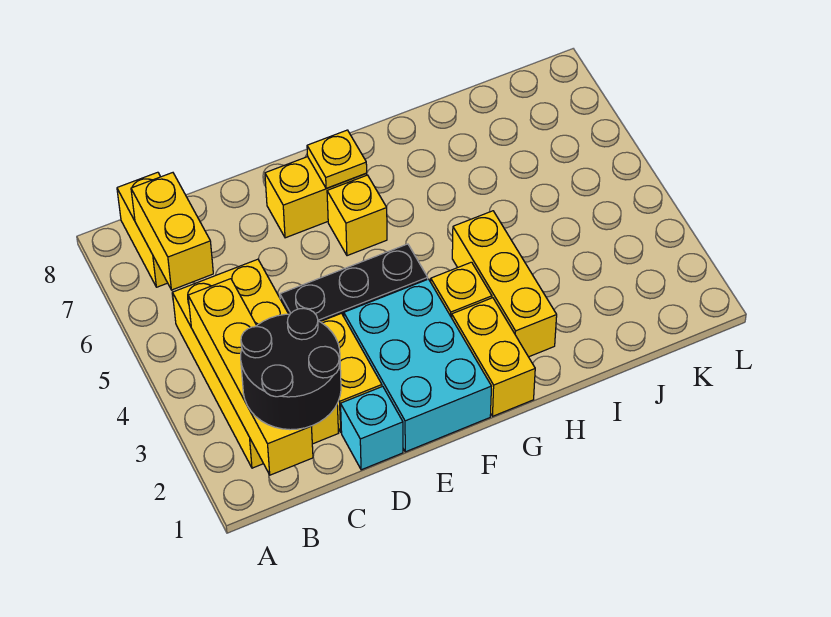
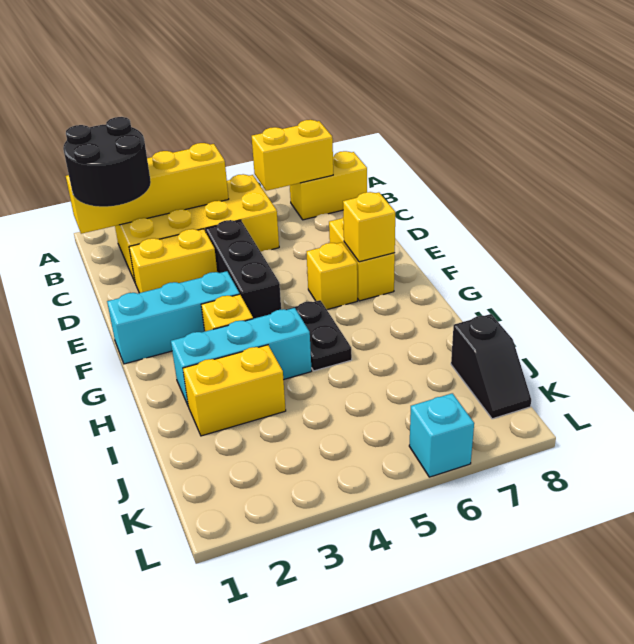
cyan 1x1 brick [341,386,403,470] -> cyan 1x1 brick moved to [409,393,474,477]
cyan 2x3 brick [344,279,492,452] -> cyan 1x3 brick [107,271,240,364]
yellow 1x1 plate [307,130,367,189] -> yellow 1x1 brick [343,192,395,262]
yellow 1x2 brick [452,298,535,416] -> yellow 1x2 brick moved to [183,345,286,436]
none -> black 1x2 plate [285,300,352,371]
yellow 1x3 brick [452,211,557,357] -> cyan 1x3 brick [171,308,312,407]
none -> black 1x2 slope [451,314,531,419]

